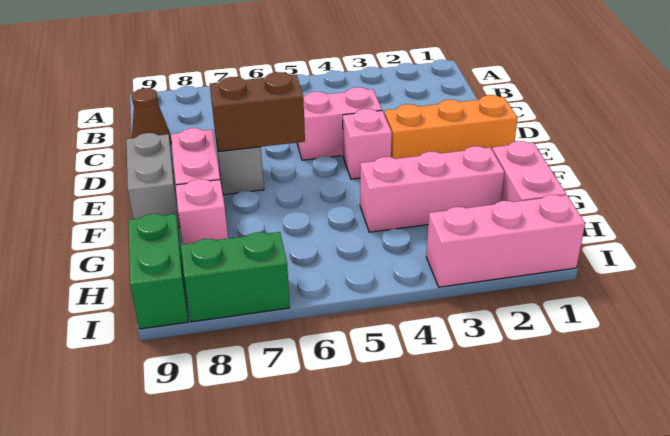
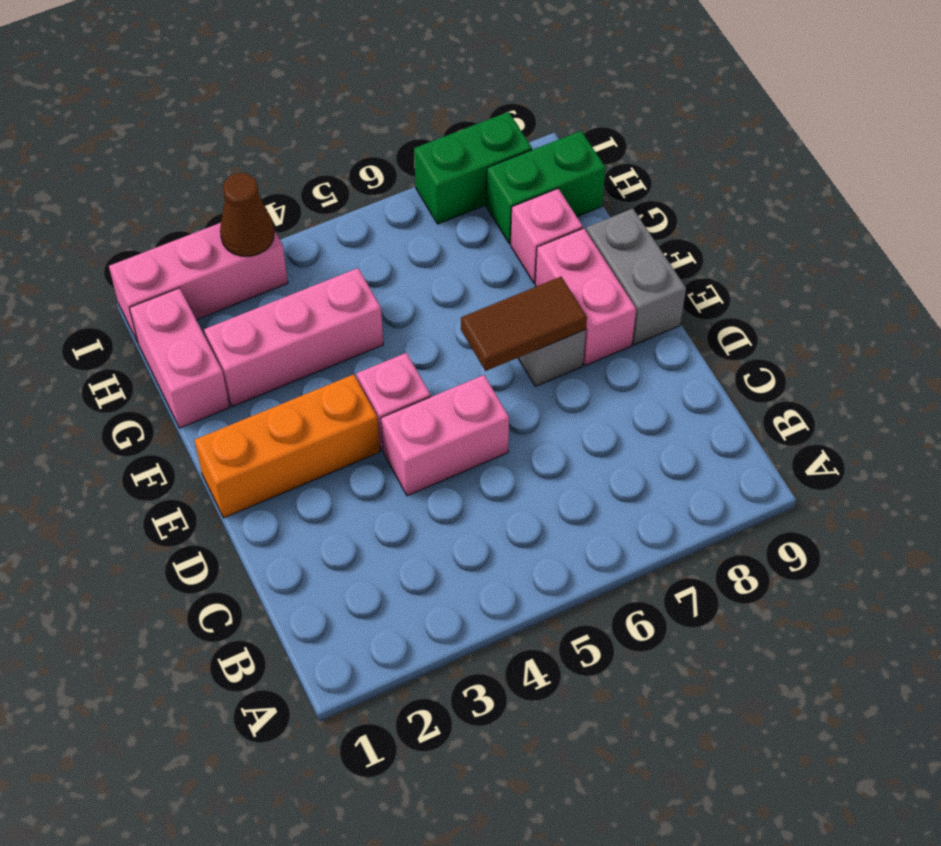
brown 1x1 cone [132,88,172,145] -> brown 1x1 cone moved to [220,173,274,256]
brown 1x2 brick [210,72,305,152] -> brown 1x2 tile [461,277,587,371]
green 1x2 brick [128,214,188,329] -> green 1x2 brick turned to [486,131,606,244]

